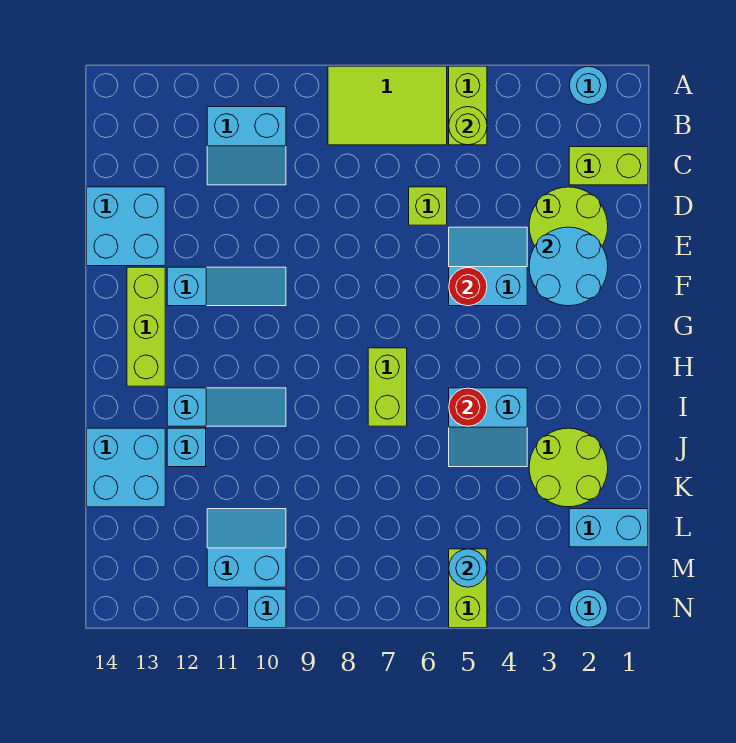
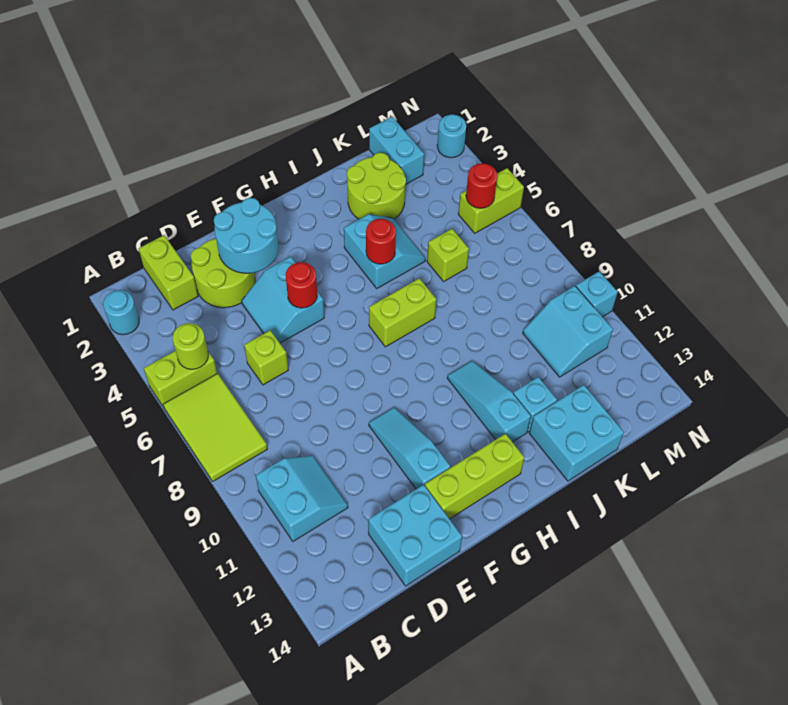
none -> lime 1x1 brick [427,229,469,281]
cyan 1x1 round brick [449,549,487,587] -> red 1x1 round brick [466,163,497,208]

